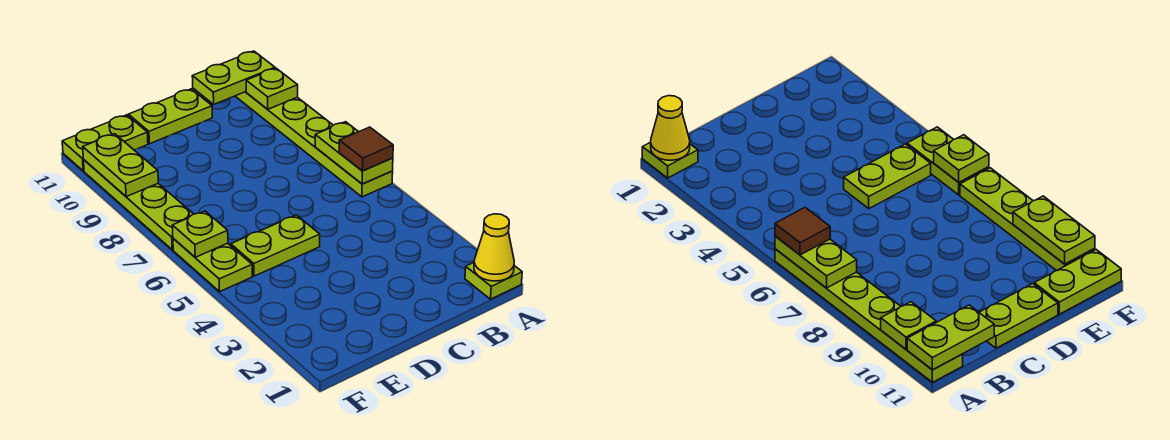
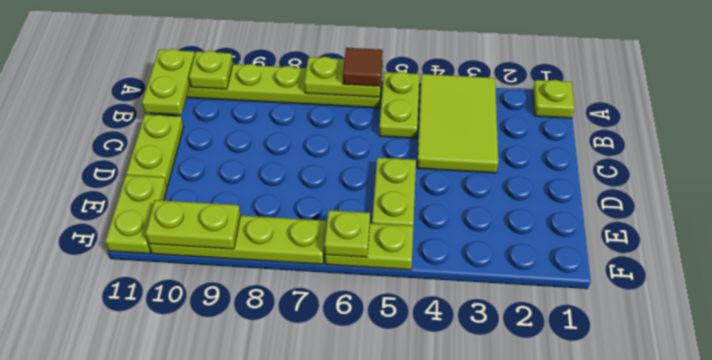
yellow 1x1 cone [474,214,514,281] -> none
none -> lime 2x3 tile [417,74,498,173]
none -> lime 1x2 plate [379,72,419,138]

